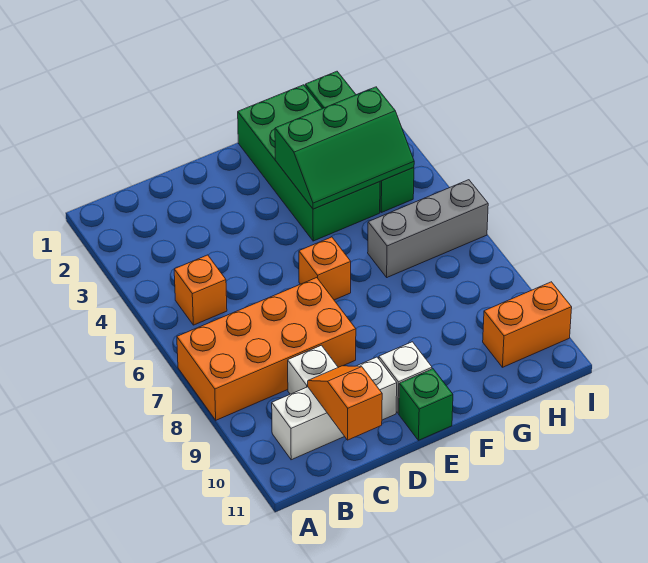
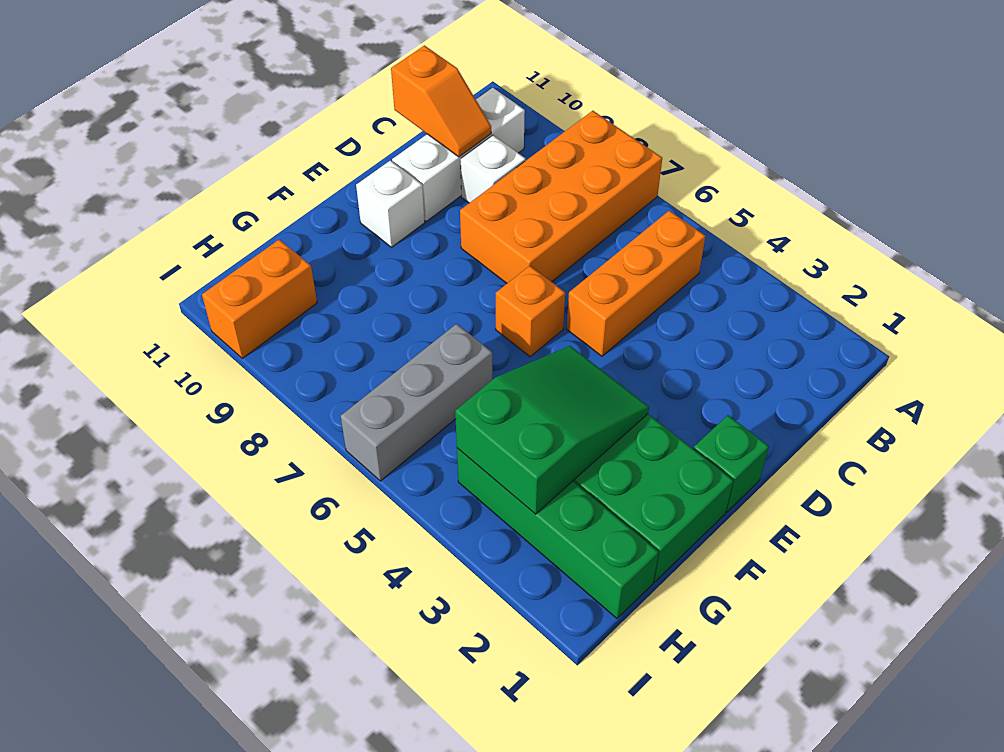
orange 1x1 brick [174,255,227,325] -> orange 1x3 brick [567,211,705,356]
green 1x1 brick [399,369,453,440] -> green 1x1 brick moved to [694,415,769,512]
green 2x3 slope [275,87,414,209] -> green 2x3 slope turned to [455,346,649,514]

